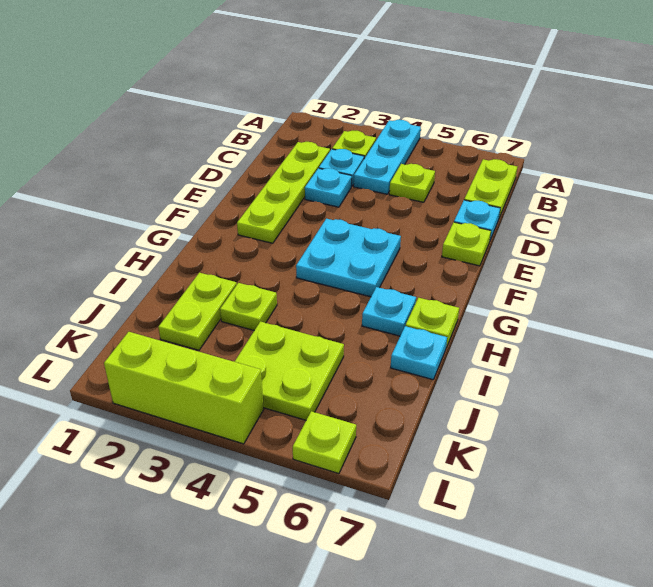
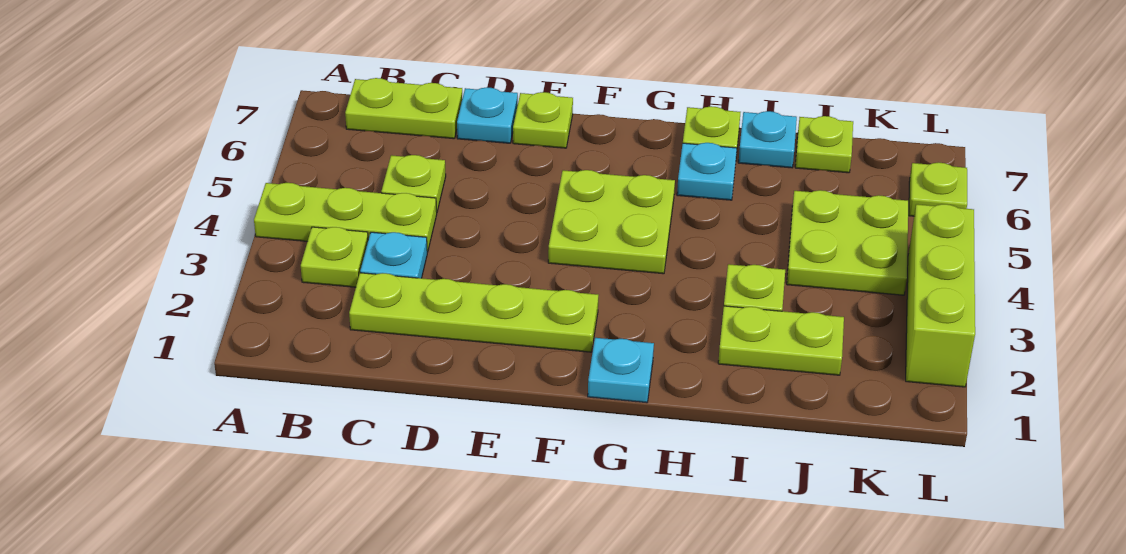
cyan 1x3 plate [354,120,421,194] -> lime 1x3 plate [254,183,437,252]
cyan 1x1 plate [305,168,352,207] -> cyan 1x1 plate moved to [588,338,654,403]
cyan 2x2 plate [296,219,401,297] -> lime 2x2 plate [548,170,675,274]
none -> lime 1x1 plate [795,116,853,173]

